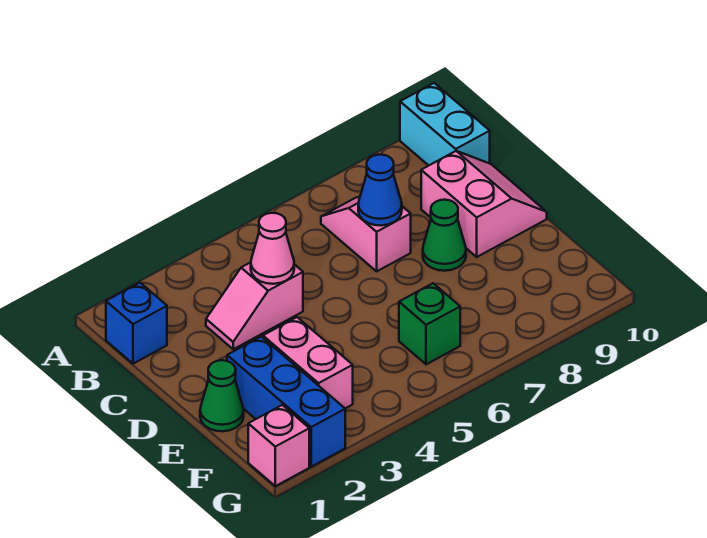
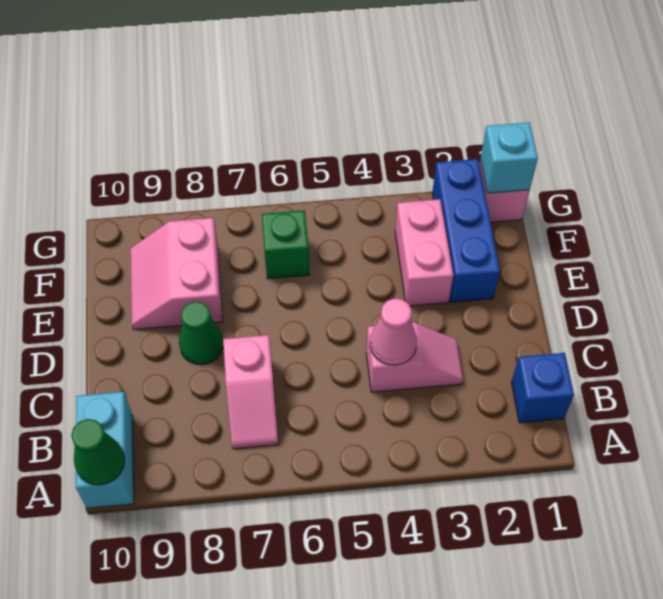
blue 1x1 cone [358,155,402,226] -> none
pink 2x2 slope [421,151,547,257] -> pink 2x2 slope moved to [130,218,223,330]
green 1x1 cone [200,360,244,431] -> green 1x1 cone moved to [71,419,125,485]
none -> cyan 1x1 brick [480,122,538,193]

